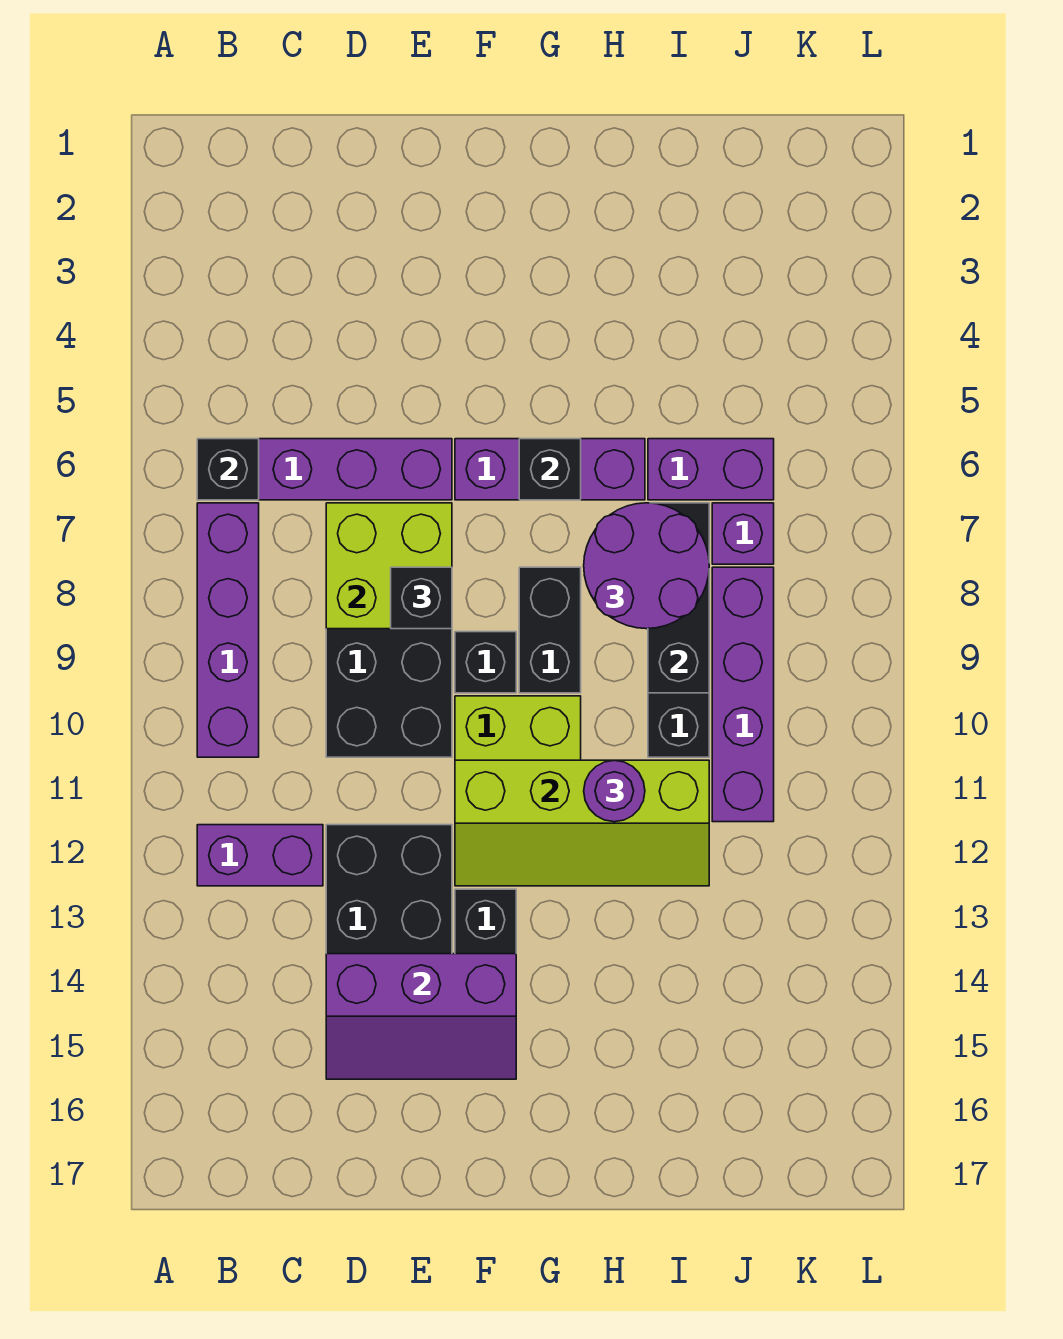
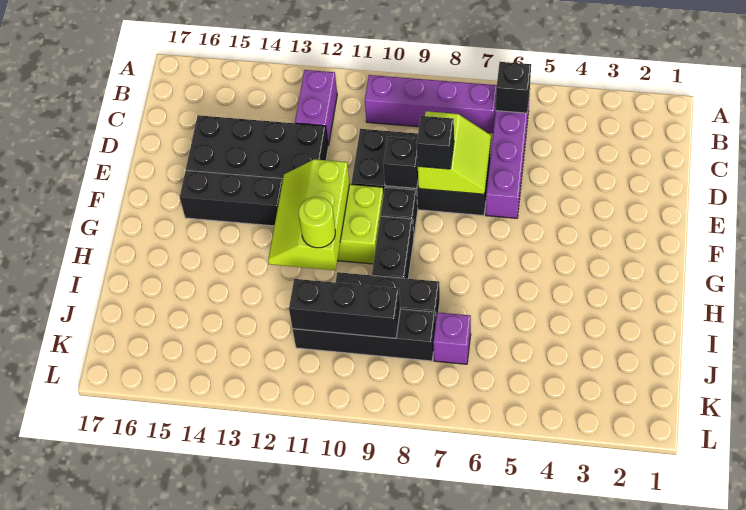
lime 2x2 brick [326,503,452,629] -> lime 2x2 slope [418,111,491,194]
purple 2x3 slope [326,954,516,1079] -> none
purple 1x3 brick [455,439,645,500] -> none
lime 2x4 slope [455,760,709,886] -> lime 2x3 slope [268,159,349,270]
black 1x1 brick [519,439,581,500] -> black 1x1 brick moved to [383,137,418,188]
black 1x2 brick [519,567,581,693] -> black 1x2 brick turned to [372,216,414,279]
purple 2x2 round brick [584,503,709,629] -> none
purple 1x1 round brick [584,760,645,822] -> lime 1x1 round brick [299,197,335,248]
purple 1x2 brick [648,439,774,500] -> none
black 1x3 brick [648,503,709,693] -> black 1x3 brick moved to [289,279,400,338]
purple 1x4 brick [712,567,774,822] -> black 1x4 brick [293,309,436,361]

